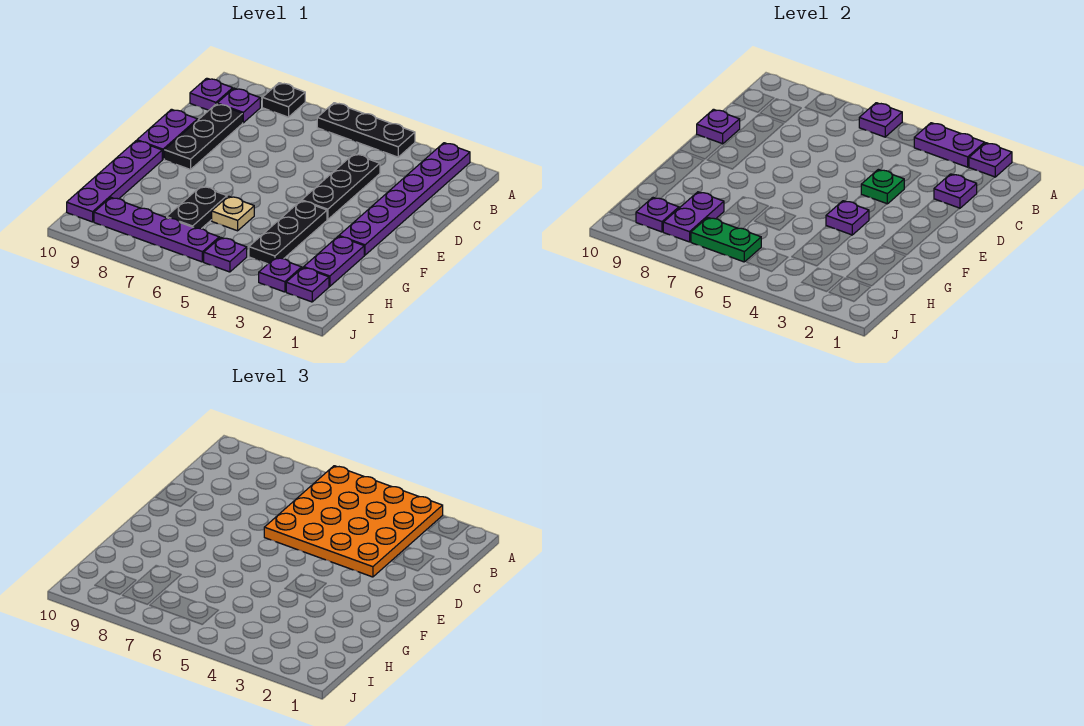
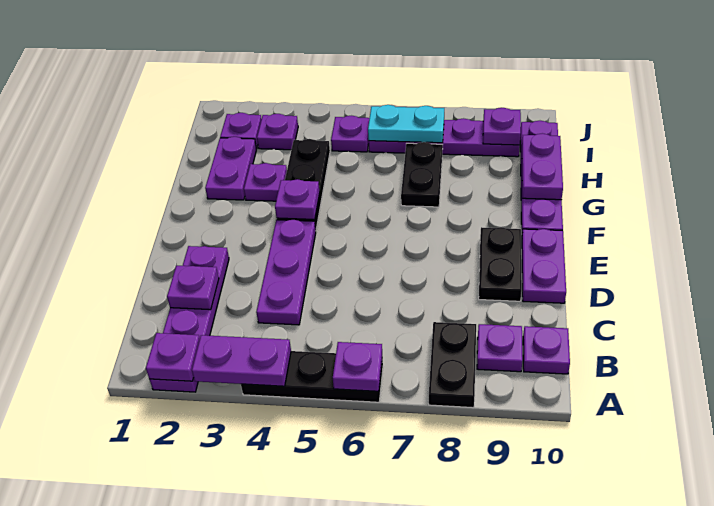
purple 1x6 plate [339,143,470,255] -> purple 1x4 plate [150,246,229,392]
orange 4x4 plate [264,466,443,577] -> none
black 1x1 plate [262,83,305,117] -> black 1x2 plate [429,322,476,408]
black 1x3 plate [302,154,380,220] -> purple 1x3 plate [256,220,316,325]
black 1x3 plate [164,104,243,170] -> black 1x2 plate [479,227,522,301]
green 1x1 plate [861,169,904,204] -> none
purple 1x1 plate [697,109,740,144] -> purple 1x1 plate moved to [244,163,287,201]
tan 1x1 plate [212,196,254,231] -> none
purple 1x2 plate [663,192,724,242] -> purple 1x2 plate moved to [522,133,563,200]
green 1x2 plate [691,217,761,262] -> cyan 1x2 plate [368,105,444,143]

